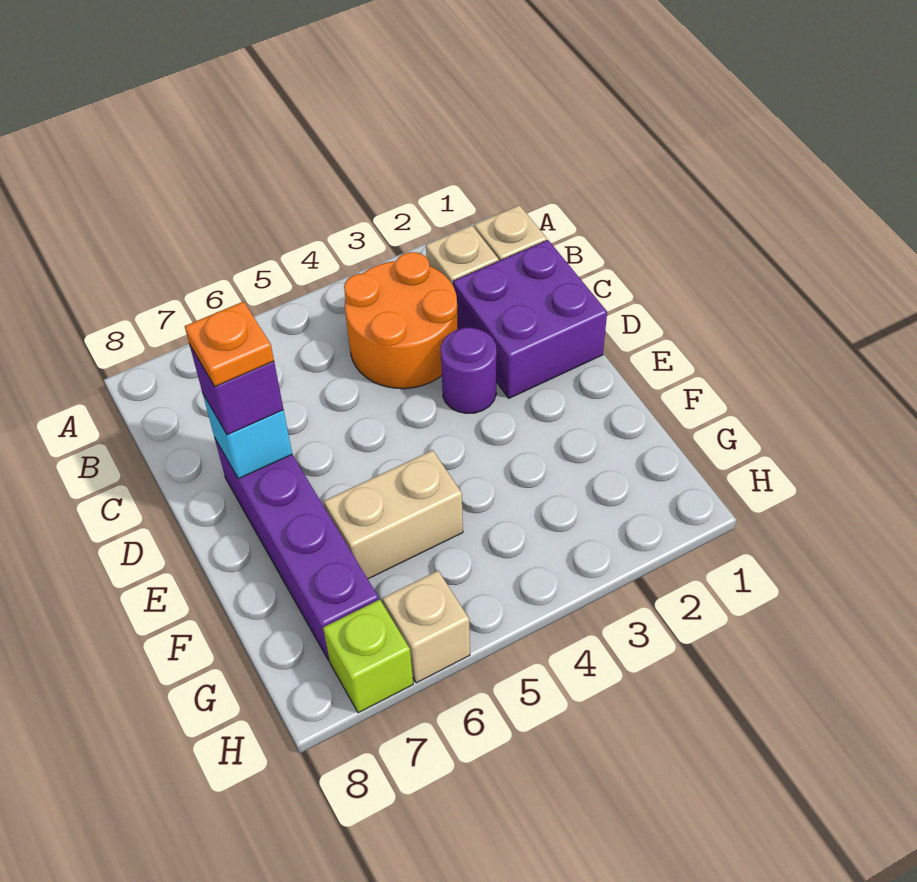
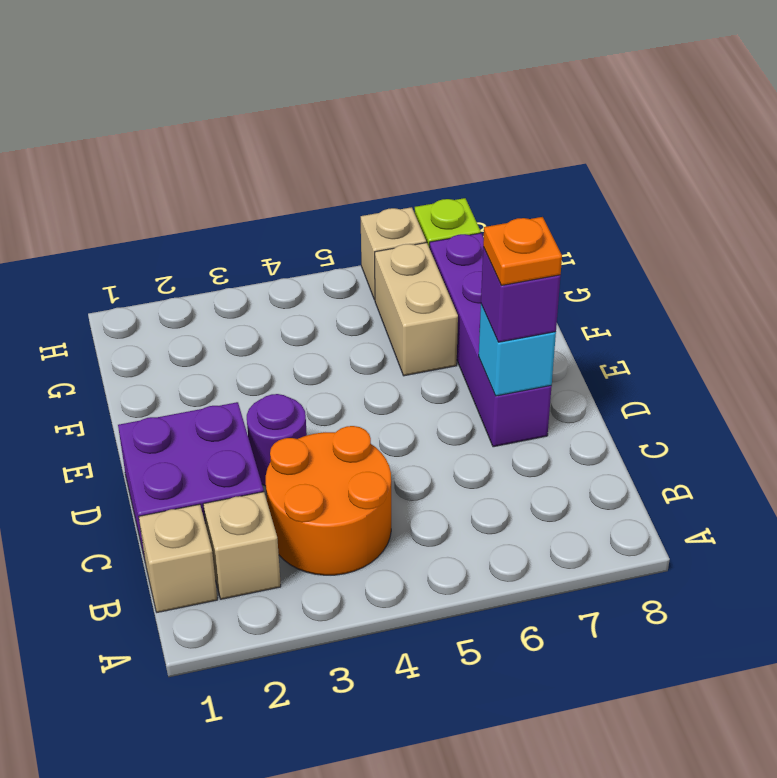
tan 1x2 brick [324,450,463,579] -> tan 1x2 brick turned to [375,243,458,376]

